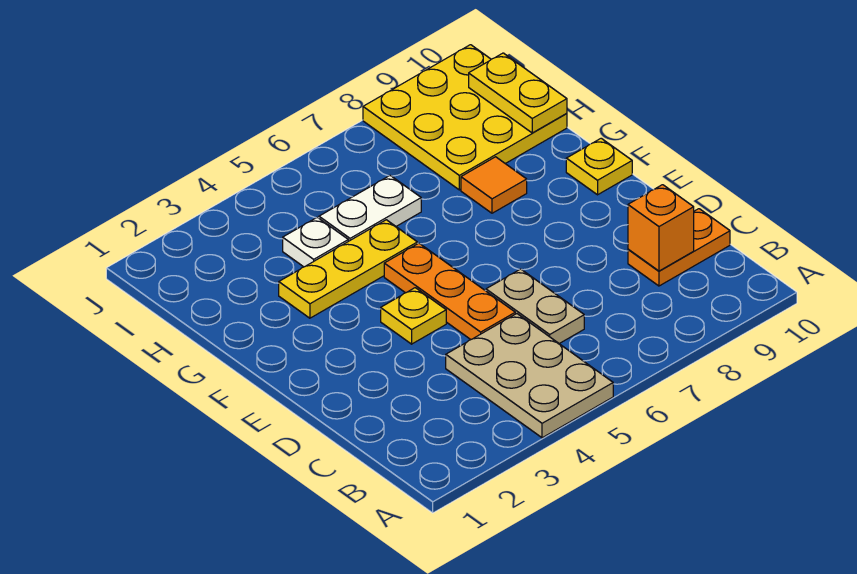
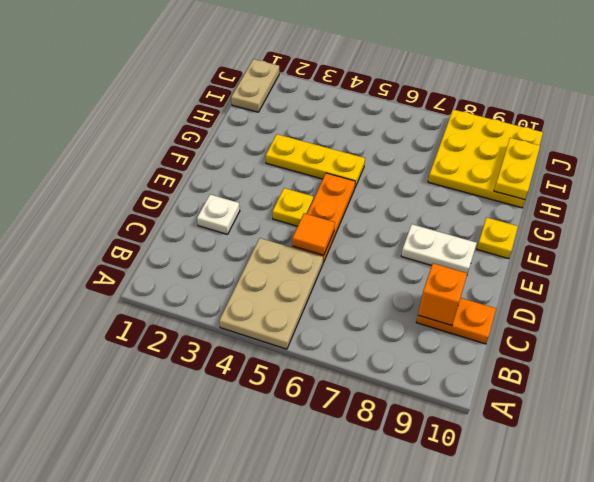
tan 1x2 plate [486,269,584,344] -> tan 1x2 plate moved to [231,59,279,112]
orange 1x1 tile [461,157,527,213] -> orange 1x1 tile moved to [292,213,335,255]
white 1x1 plate [283,217,348,267] -> white 1x1 plate moved to [197,195,240,234]
white 1x2 plate [319,176,421,241] -> white 1x2 plate moved to [401,224,477,274]

